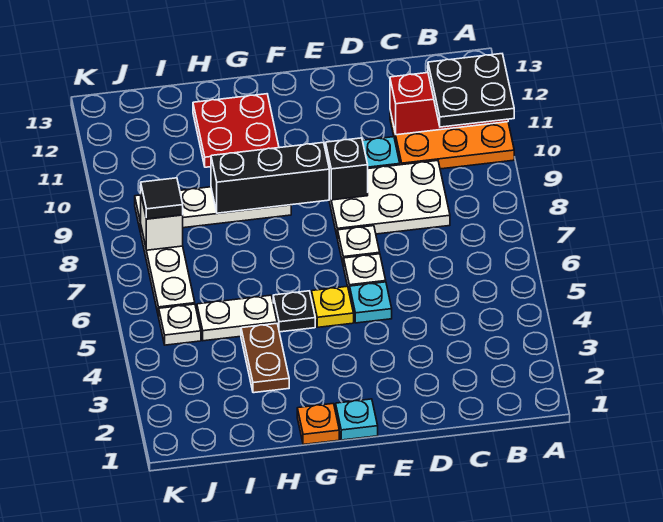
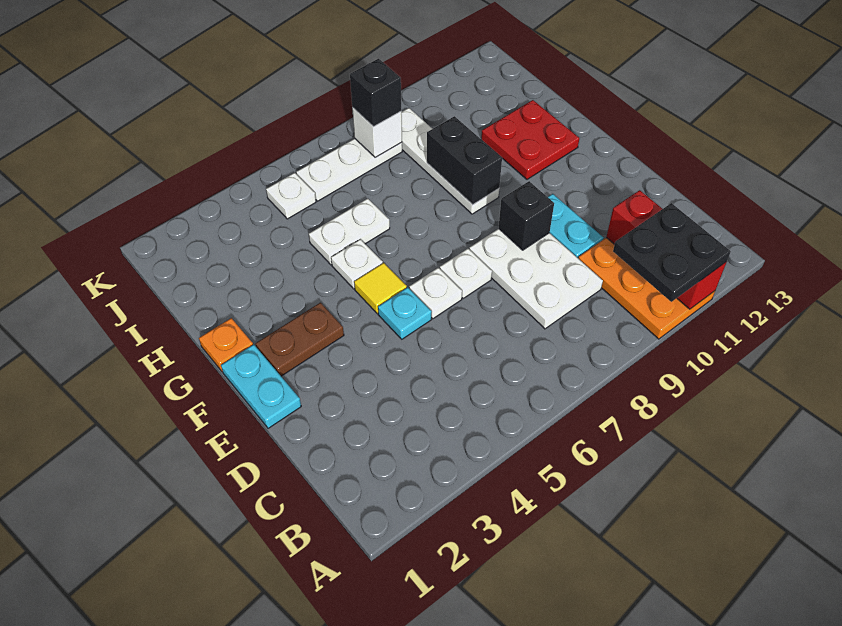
cyan 1x1 plate [336,399,378,440] -> cyan 1x2 plate [221,344,301,428]
yellow 1x1 plate [311,286,354,327] -> yellow 1x1 tile [354,263,407,314]
black 1x3 brick [211,143,329,213] -> black 1x2 brick [427,116,502,205]
black 1x1 plate [273,291,315,332] -> white 1x1 plate [331,239,383,289]
brown 1x2 plate [241,323,289,393] -> brown 1x2 plate moved to [256,303,344,376]
white 1x2 plate [197,295,277,341] -> white 1x2 plate turned to [309,198,390,265]
black 1x1 tile [141,178,183,219] -> black 1x1 brick [350,59,401,127]

